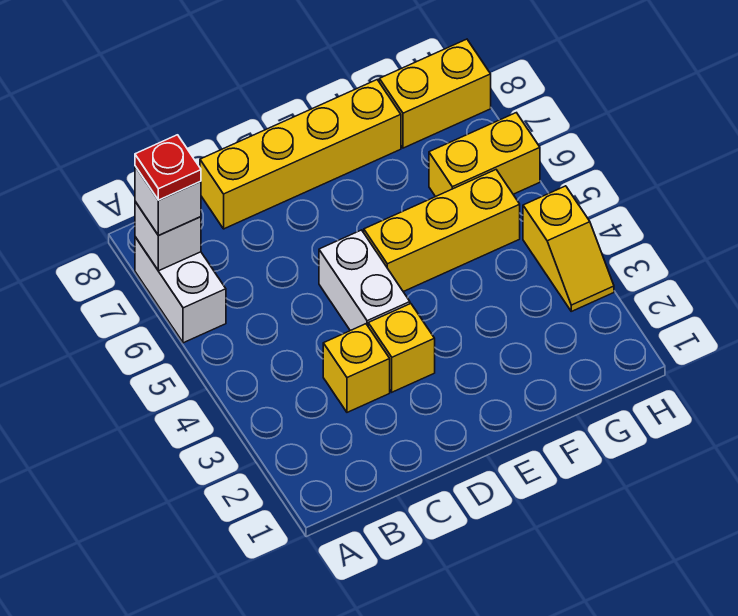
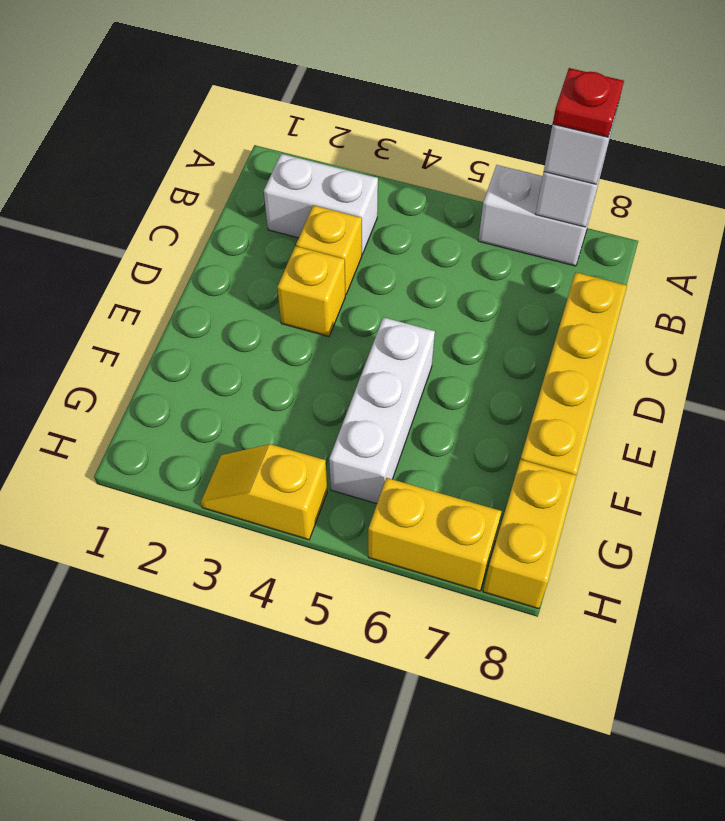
white 1x2 brick [319,230,410,331] -> white 1x2 brick moved to [264,154,378,254]
yellow 1x3 brick [364,170,520,292] -> white 1x3 brick [329,317,435,504]
yellow 1x2 brick [429,113,540,197] -> yellow 1x2 brick turned to [368,478,502,591]

